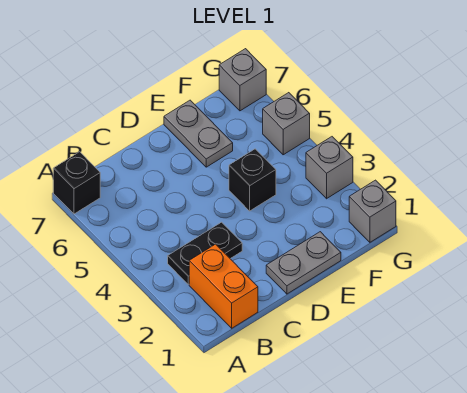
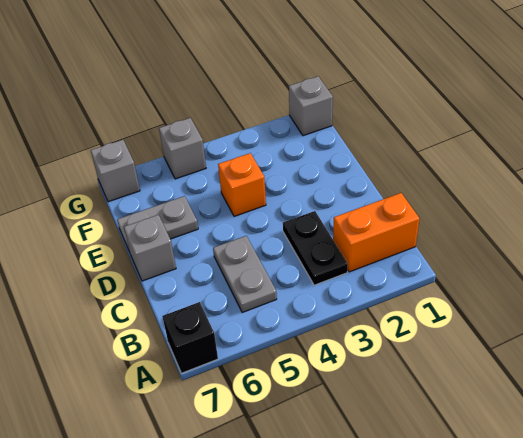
grey 1x2 plate [266,232,341,294] -> grey 1x2 plate moved to [213,236,277,312]
black 1x1 brick [229,149,276,211] -> orange 1x1 brick [218,153,266,216]
grey 1x1 brick [306,137,353,199] -> grey 1x1 brick moved to [124,215,176,281]

